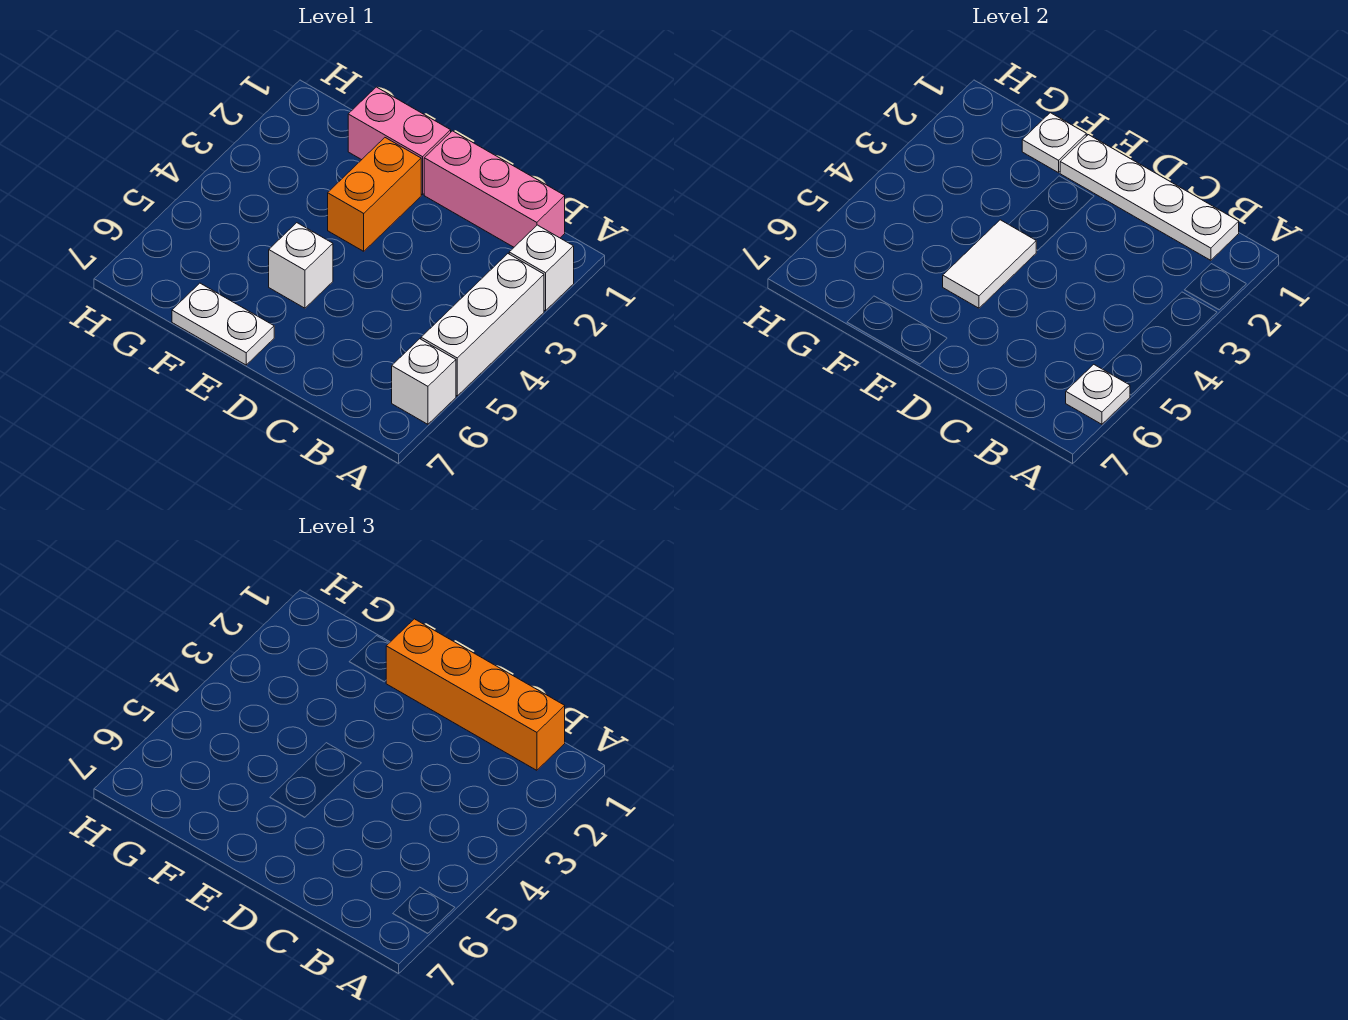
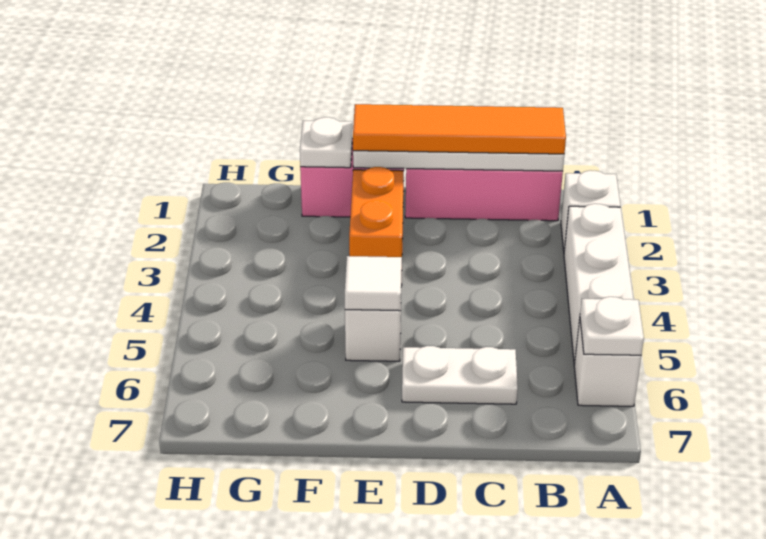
orange 1x4 brick [386,619,565,770] -> orange 1x4 tile [353,104,566,154]
white 1x2 tile [943,220,1036,308] -> white 1x1 tile [345,256,402,311]
white 1x2 plate [172,283,274,365] -> white 1x2 plate moved to [402,346,518,404]

